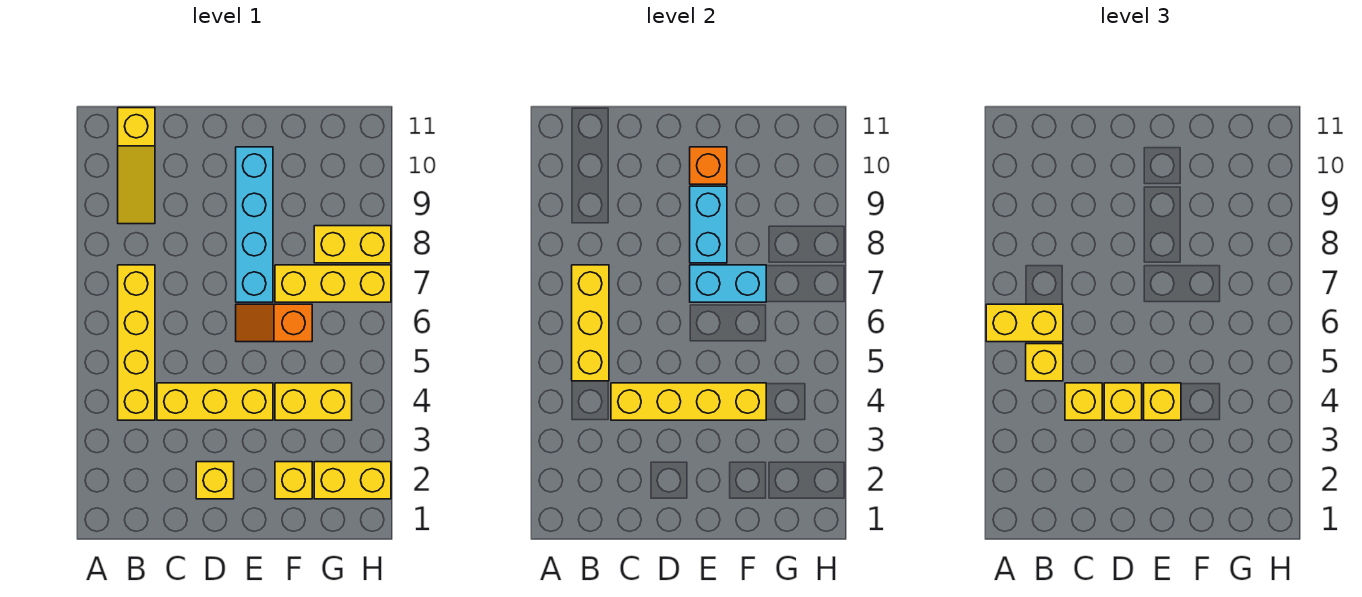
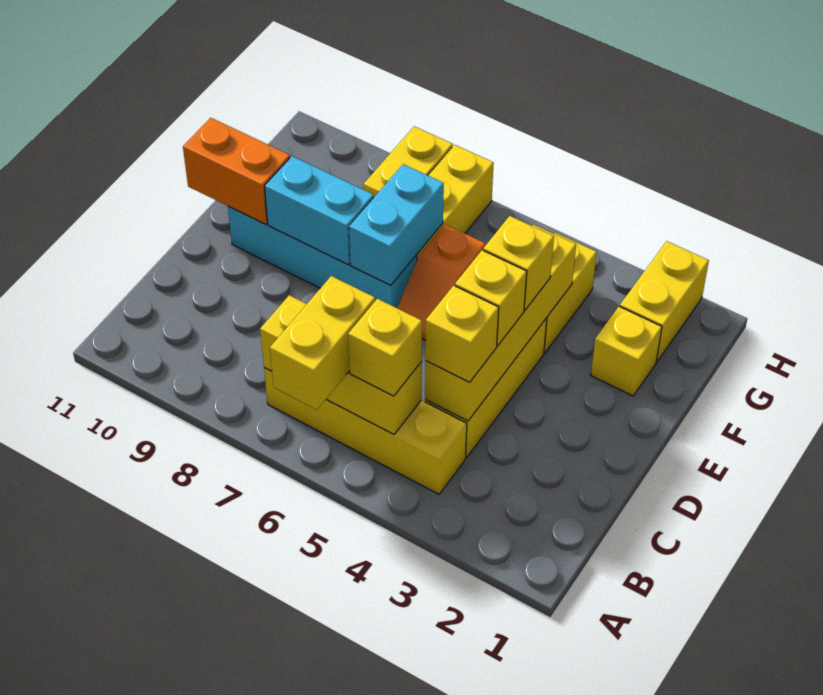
yellow 1x3 slope [118,108,155,224] -> none
yellow 1x1 brick [196,462,234,499] -> none
orange 1x1 brick [690,147,727,184] -> orange 1x2 brick [183,118,290,225]

